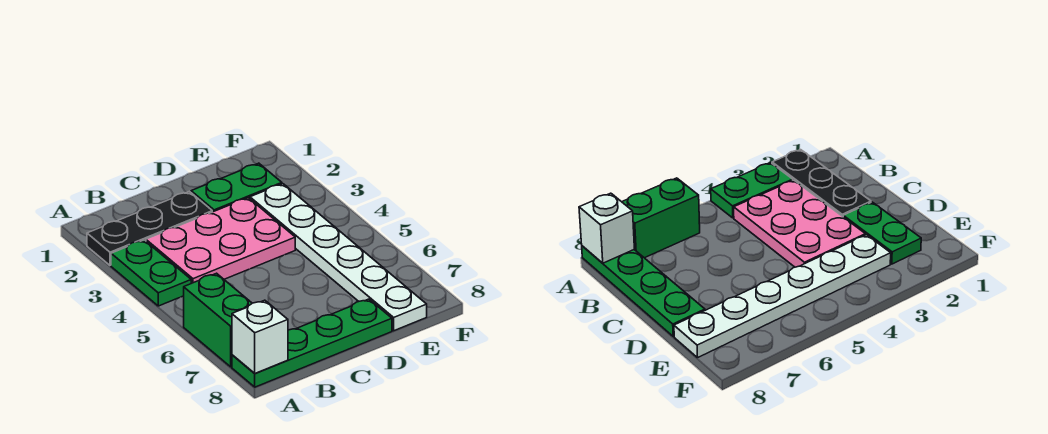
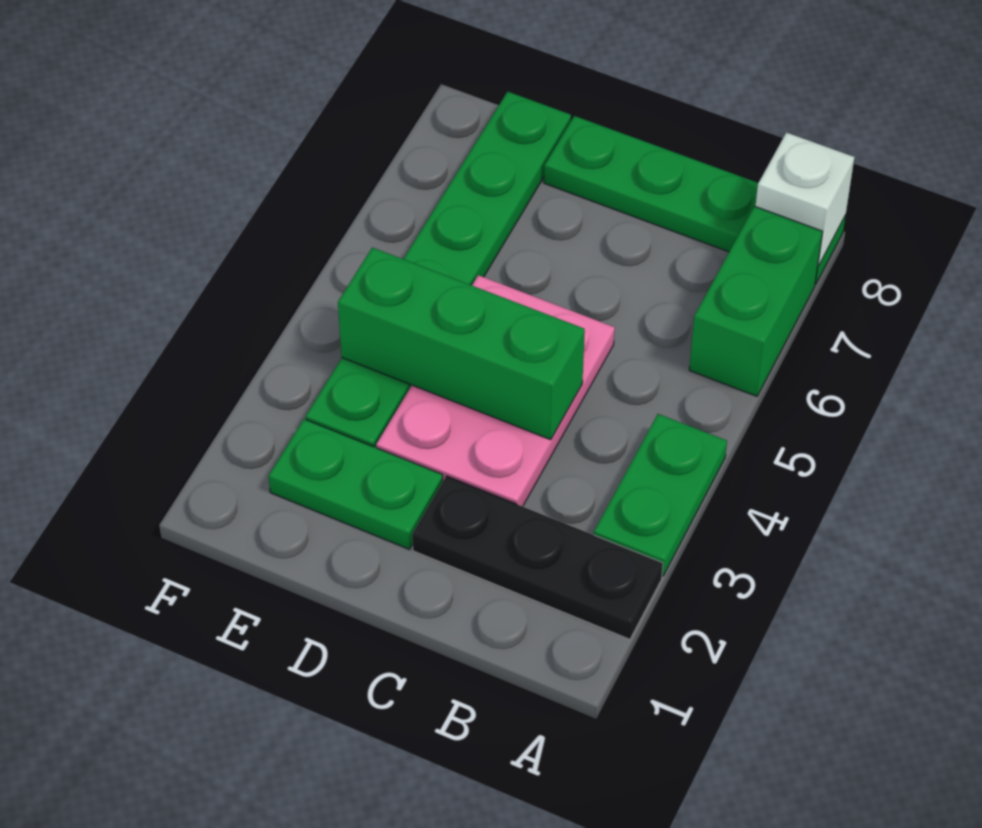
pink 2x3 plate [146,198,295,283] -> pink 2x3 plate turned to [376,275,615,506]
none -> green 1x3 brick [338,247,585,440]
white 1x6 plate [250,184,427,331] -> green 1x6 plate [306,92,571,448]

